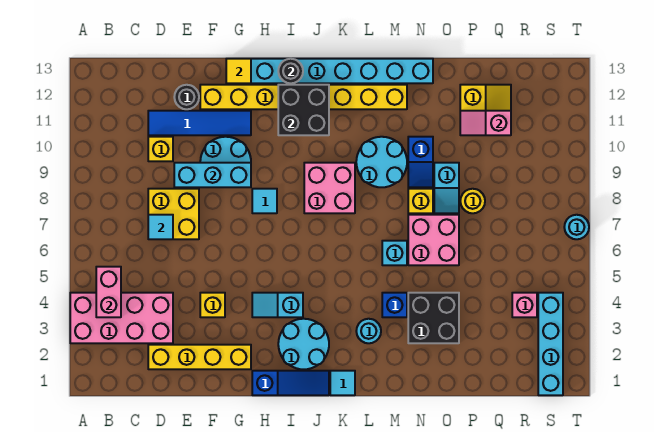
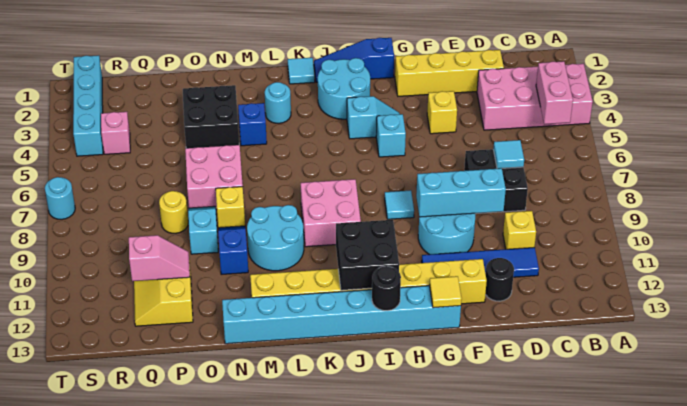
yellow 2x2 brick [148,189,199,239] -> black 2x2 brick [464,149,528,214]
cyan 1x1 brick [382,241,407,265] -> cyan 1x1 brick moved to [376,114,406,157]

